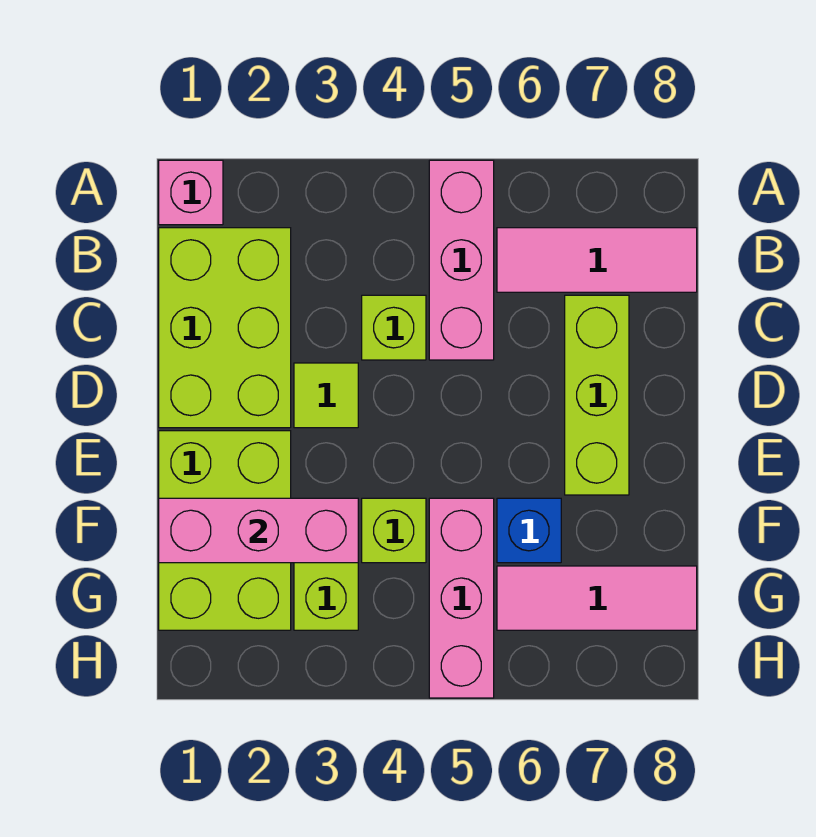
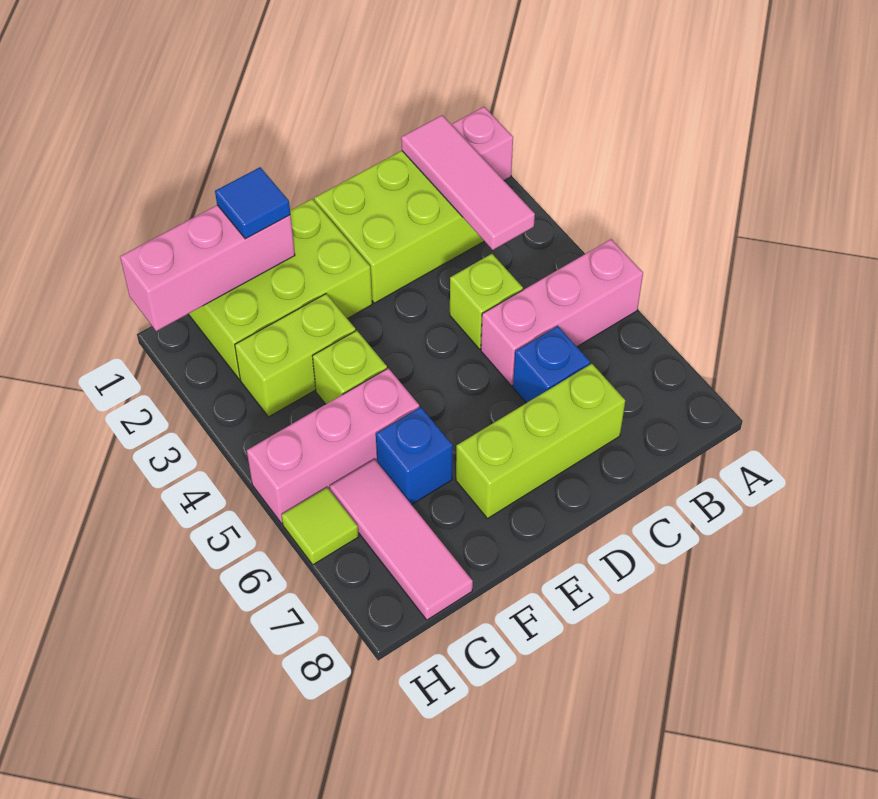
pink 1x3 tile [497,228,697,292] -> pink 1x3 tile moved to [401,115,535,250]
none -> blue 1x1 brick [513,326,590,403]
lime 1x1 tile [294,363,358,428] -> lime 1x1 tile moved to [281,488,359,565]
pink 1x3 brick [159,498,358,563] -> pink 1x3 brick turned to [120,205,295,331]
none -> blue 1x1 tile [215,167,290,239]

